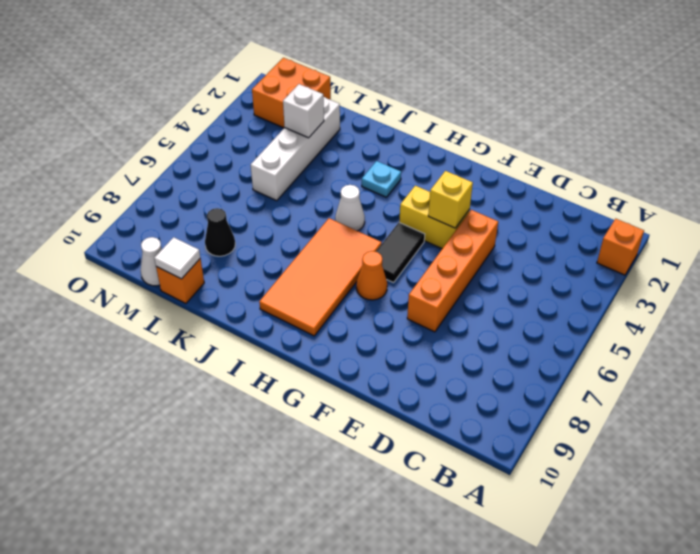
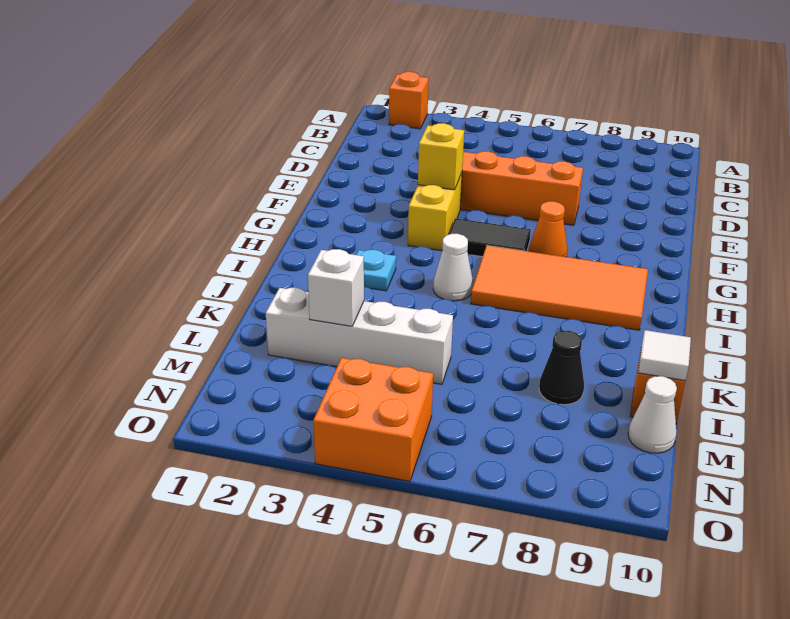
orange 2x2 brick [252,58,331,128] -> orange 2x2 brick moved to [313,358,433,481]

